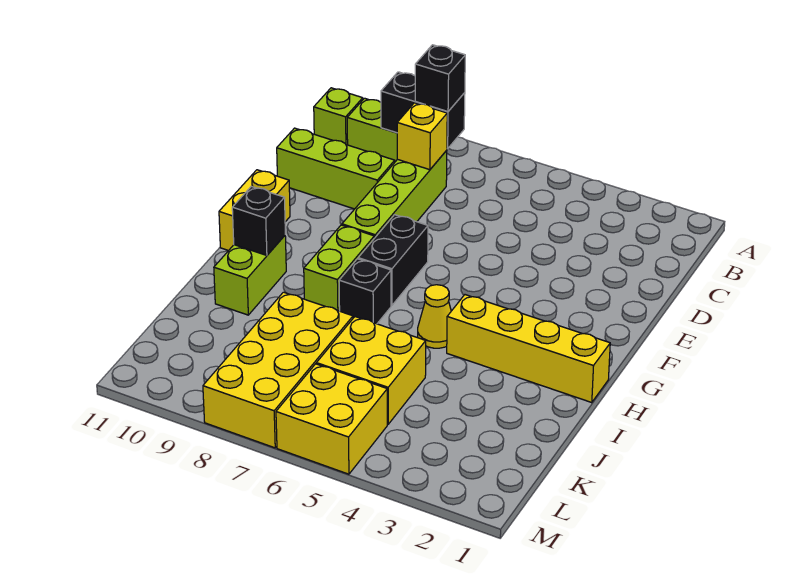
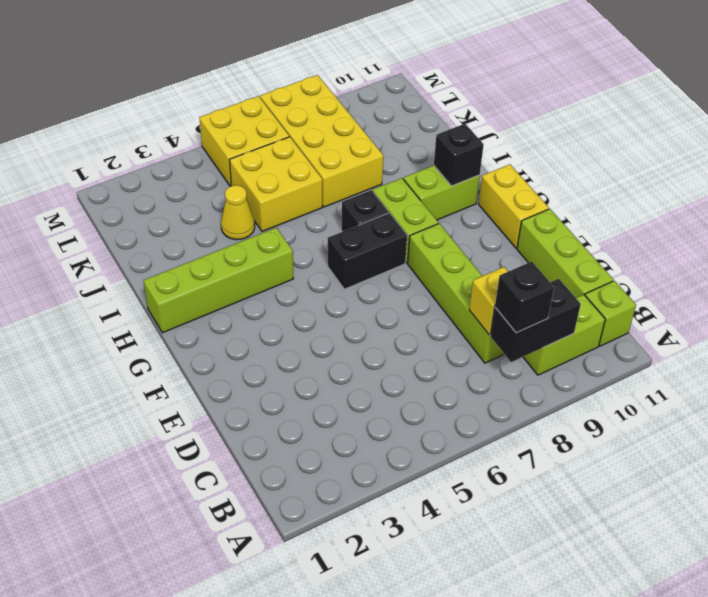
lime 1x3 brick [277,128,395,209] -> lime 1x3 brick turned to [517,209,613,298]
black 1x2 brick [358,215,428,305] -> black 1x2 brick turned to [328,213,407,289]
yellow 1x4 brick [447,295,610,403] -> lime 1x4 brick [143,228,294,333]
yellow 1x1 cone [418,285,451,348] -> yellow 1x1 cone moved to [221,185,255,240]
lime 1x2 brick [214,236,286,315] -> lime 1x2 brick turned to [403,166,480,220]

